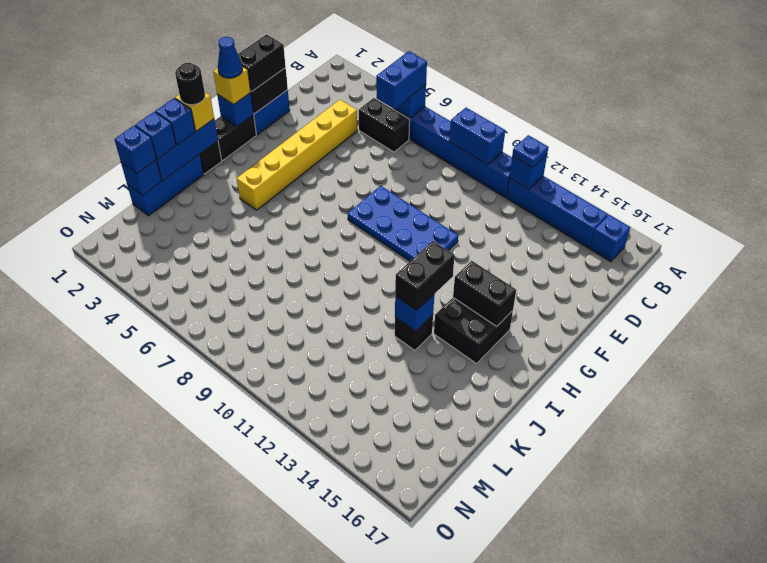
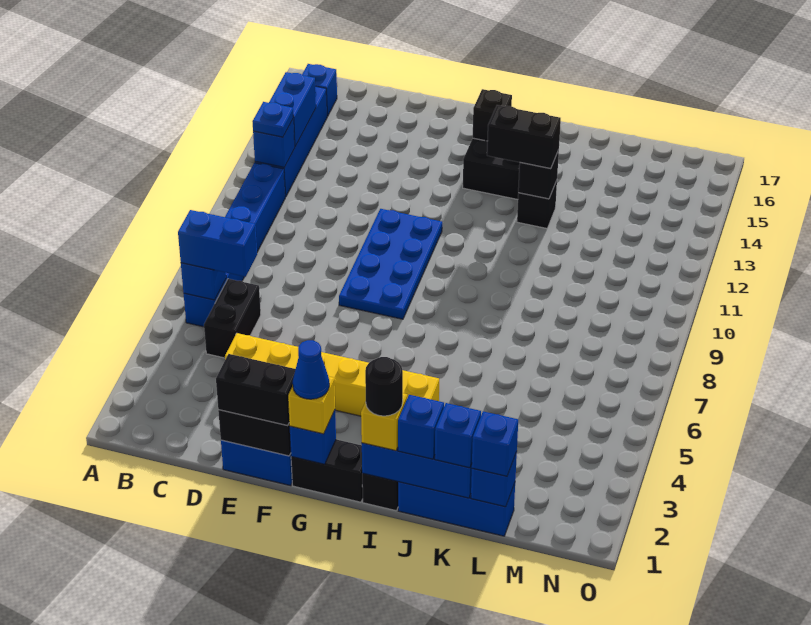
blue 1x2 brick [449,108,505,165] -> blue 1x2 brick moved to [269,72,316,147]
black 1x2 brick [453,261,516,327] -> black 1x1 brick [473,89,512,141]
blue 1x1 brick [395,295,434,331] -> black 1x1 brick [518,150,559,199]

